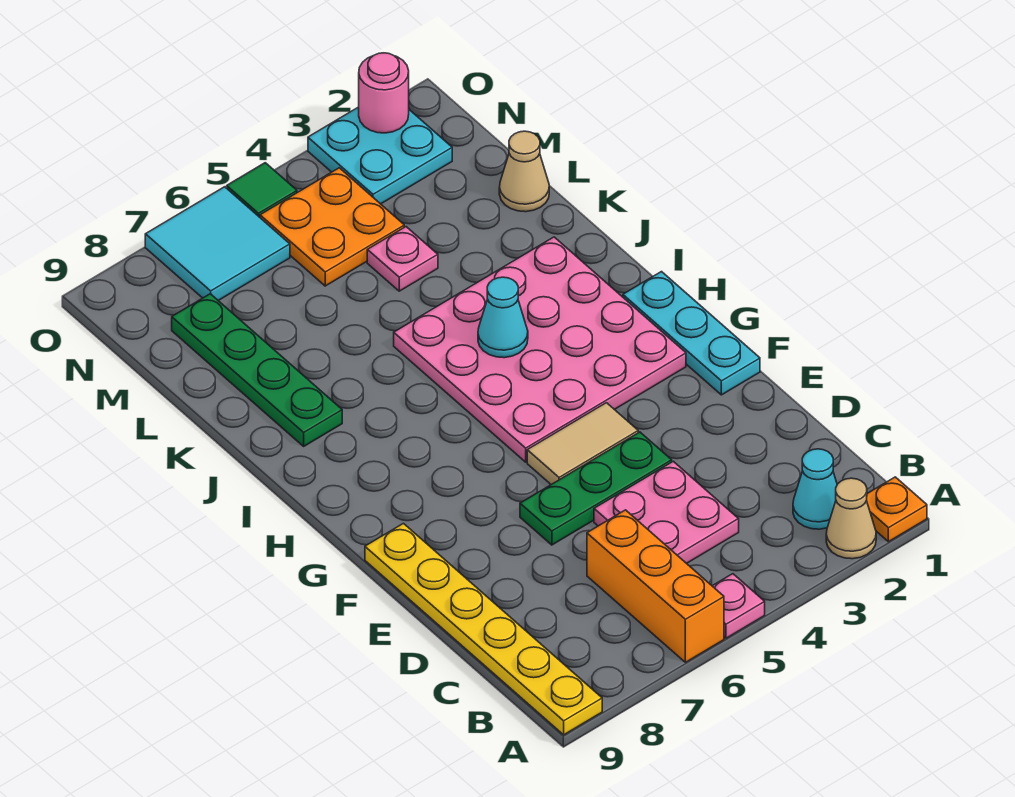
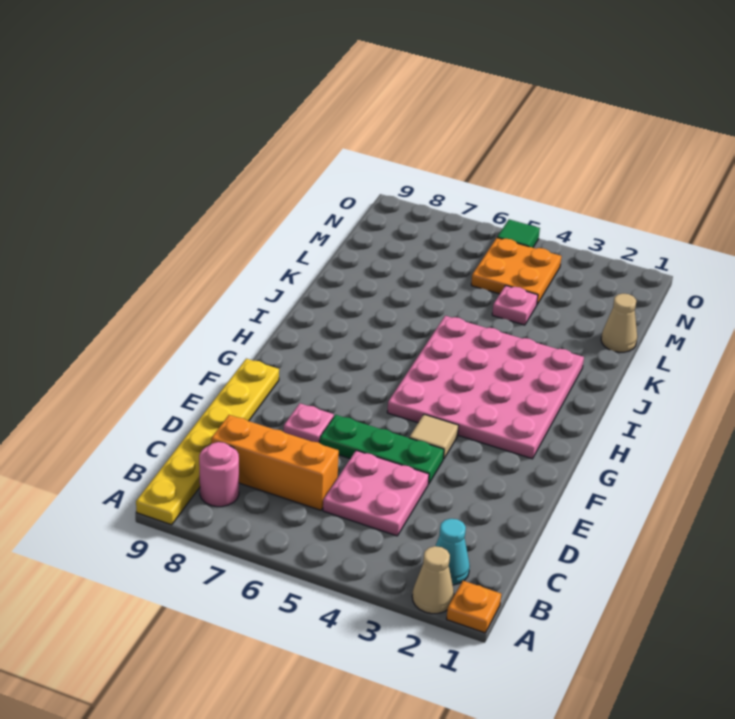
pink 1x1 plate [713,574,765,638] -> pink 1x1 plate moved to [283,403,334,443]
orange 1x3 brick [587,510,724,662] -> orange 1x3 brick turned to [211,415,339,510]
cyan 1x3 plate [623,272,760,395] -> none
tan 1x2 tile [527,403,638,484] -> tan 1x1 tile [409,414,459,459]
cyan 1x1 cone [478,277,528,358] -> none
green 1x4 plate [172,294,342,446] -> none
cyan 2x2 plate [308,107,452,204] -> none
cyan 2x2 tile [145,187,290,300] -> none
pink 1x1 round brick [359,53,409,133] -> pink 1x1 round brick moved to [199,442,239,507]

